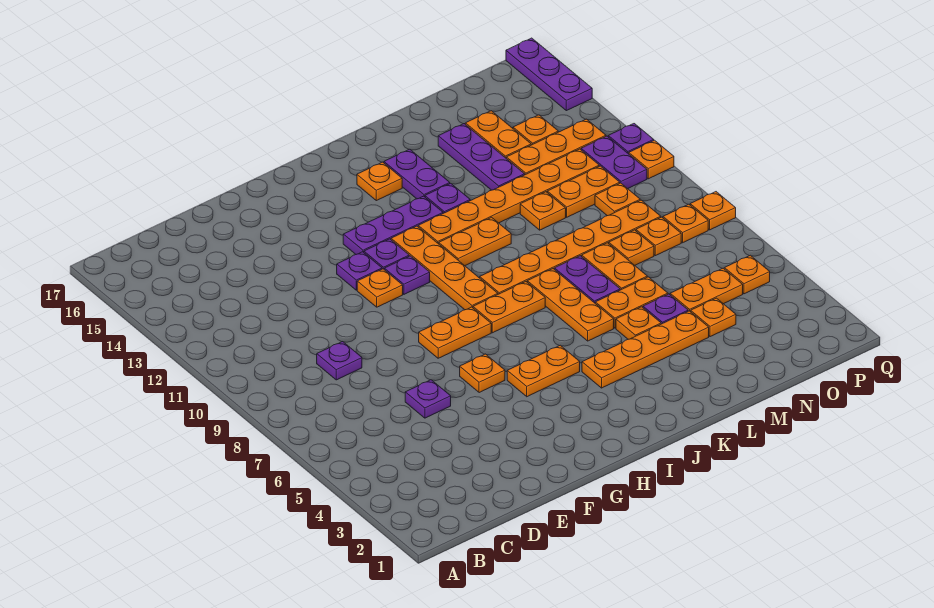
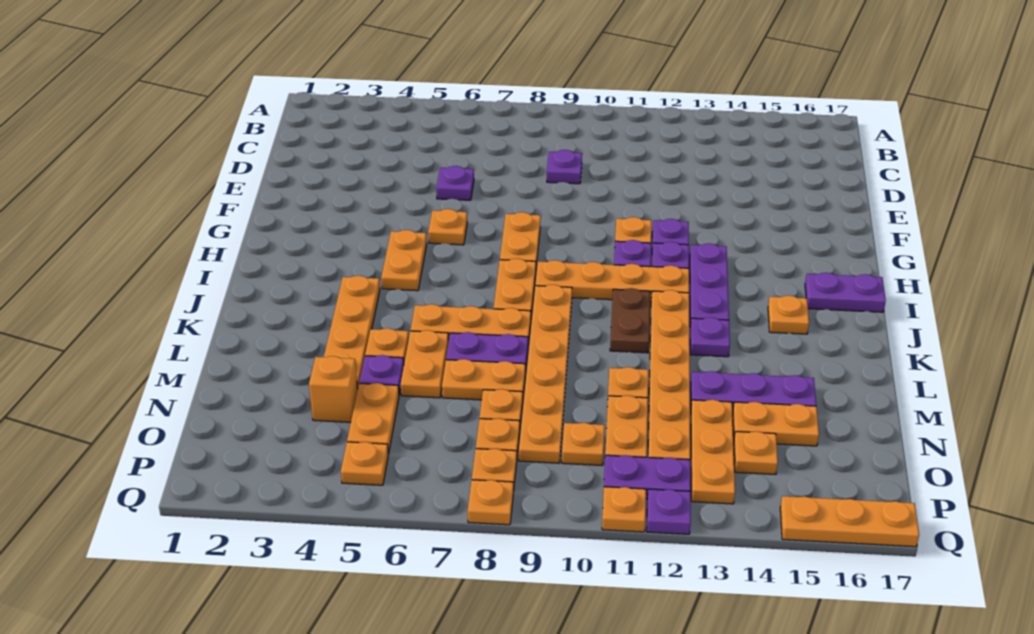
orange 1x2 plate [439,217,511,266] -> brown 1x2 plate [610,288,650,353]
purple 1x2 plate [384,149,450,199] -> purple 1x2 plate moved to [805,273,886,312]
orange 1x1 plate [691,298,736,337] -> orange 1x1 brick [309,356,358,422]
purple 1x3 plate [506,38,592,111] -> orange 1x3 plate [780,496,919,547]

